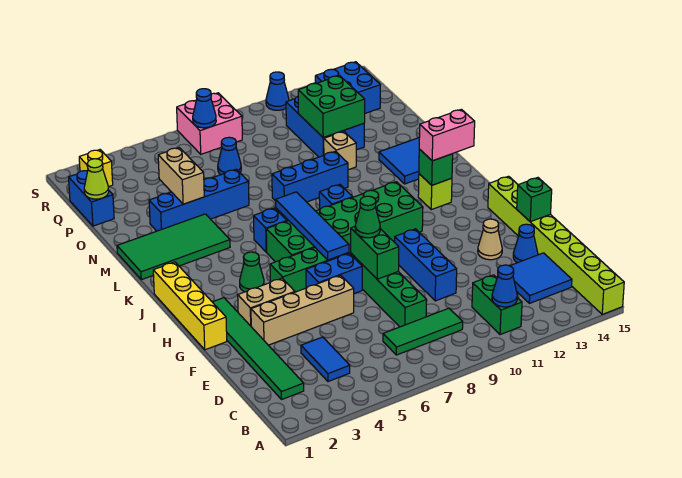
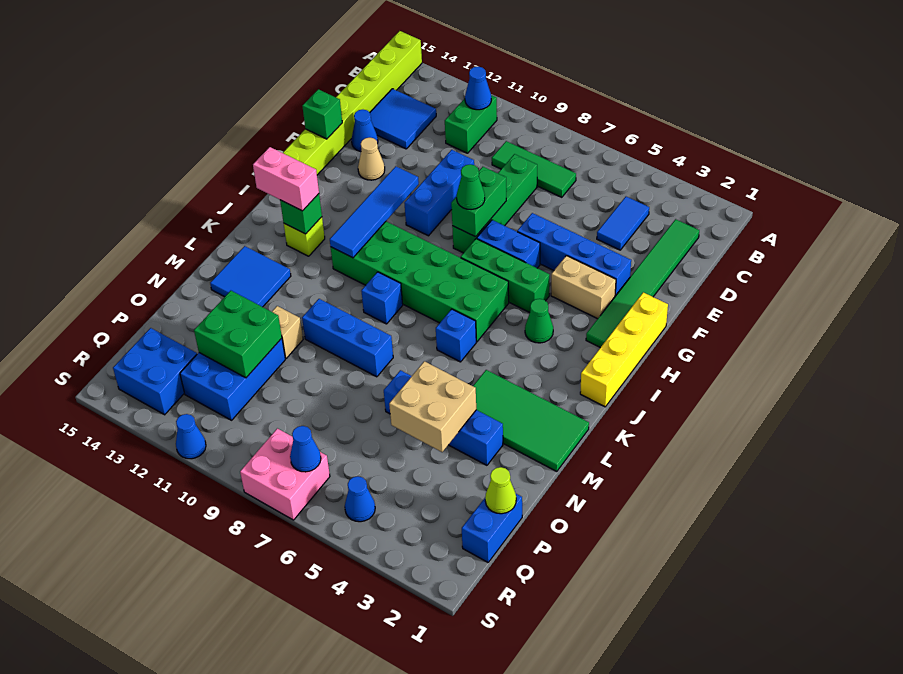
tan 1x4 brick [251,275,354,345] -> blue 1x4 brick [517,213,631,296]
blue 1x4 tile [276,192,349,260] -> blue 1x4 tile moved to [330,166,419,258]
tan 1x2 brick [158,148,204,204] -> tan 2x2 brick [389,361,476,452]
blue 1x1 cone [218,137,241,175] -> blue 1x1 cone moved to [345,476,375,522]
yellow 1x1 brick [79,150,113,187] -> none

